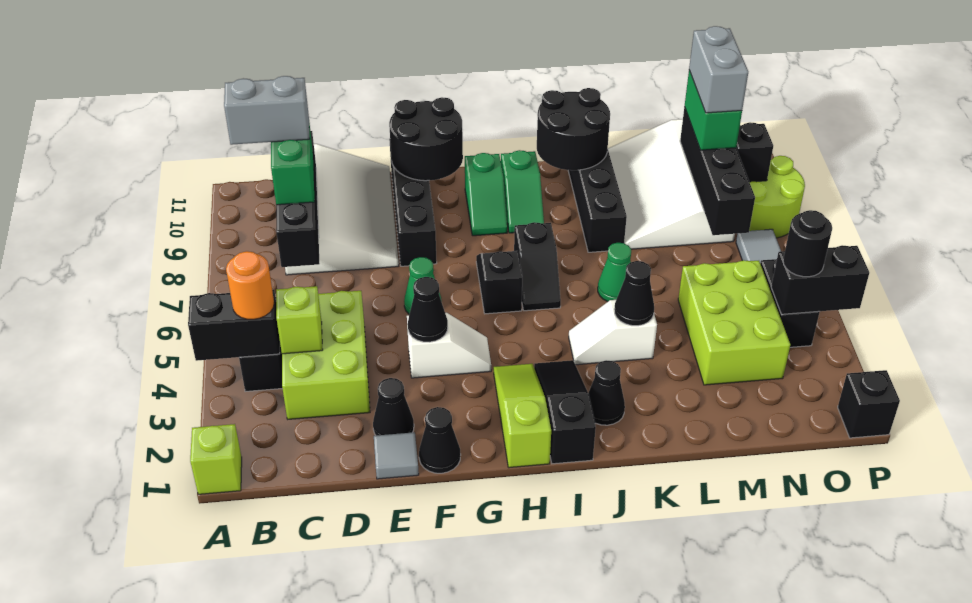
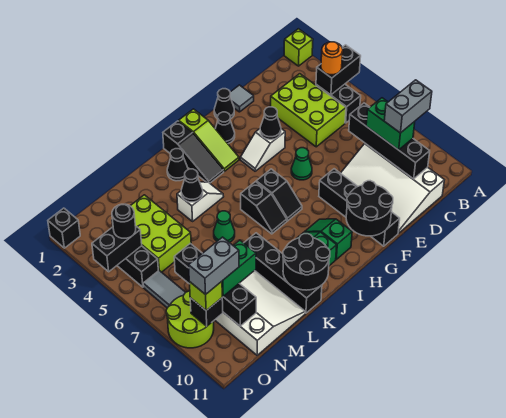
lime 1x1 brick [276,286,323,354] -> lime 1x1 brick moved to [189,281,222,311]
black 1x1 cone [373,378,414,436] -> black 1x1 cone moved to [215,112,235,144]
black 1x2 slope [514,222,561,311] -> black 1x2 slope turned to [241,182,287,234]
green 1x2 brick [685,70,742,150] -> green 1x2 brick turned to [222,240,256,296]
grey 1x2 brick [689,26,748,113] -> grey 1x2 brick turned to [189,237,239,295]

